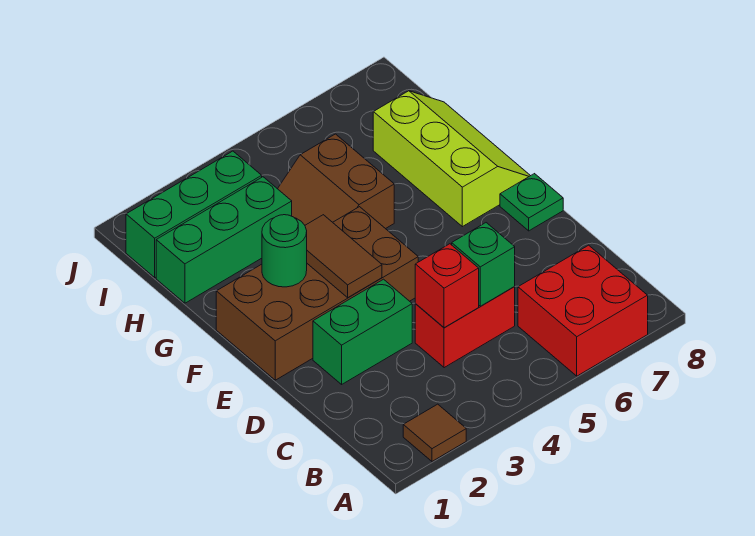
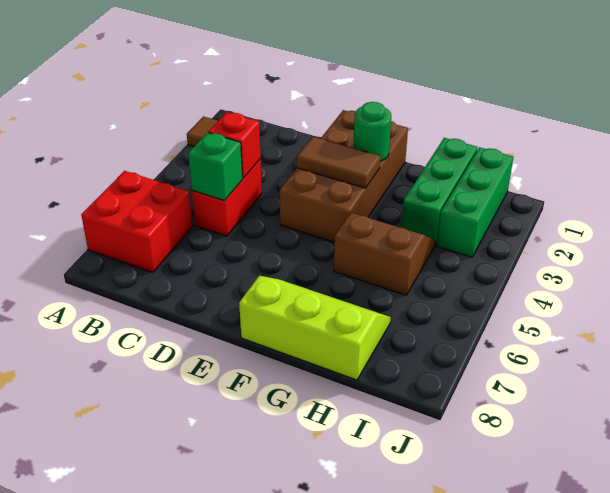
green 1x2 brick [313,279,412,384] -> none
green 1x1 plate [500,174,563,231] -> none
lime 2x3 slope [373,91,530,227] -> lime 2x3 slope turned to [239,276,391,380]

